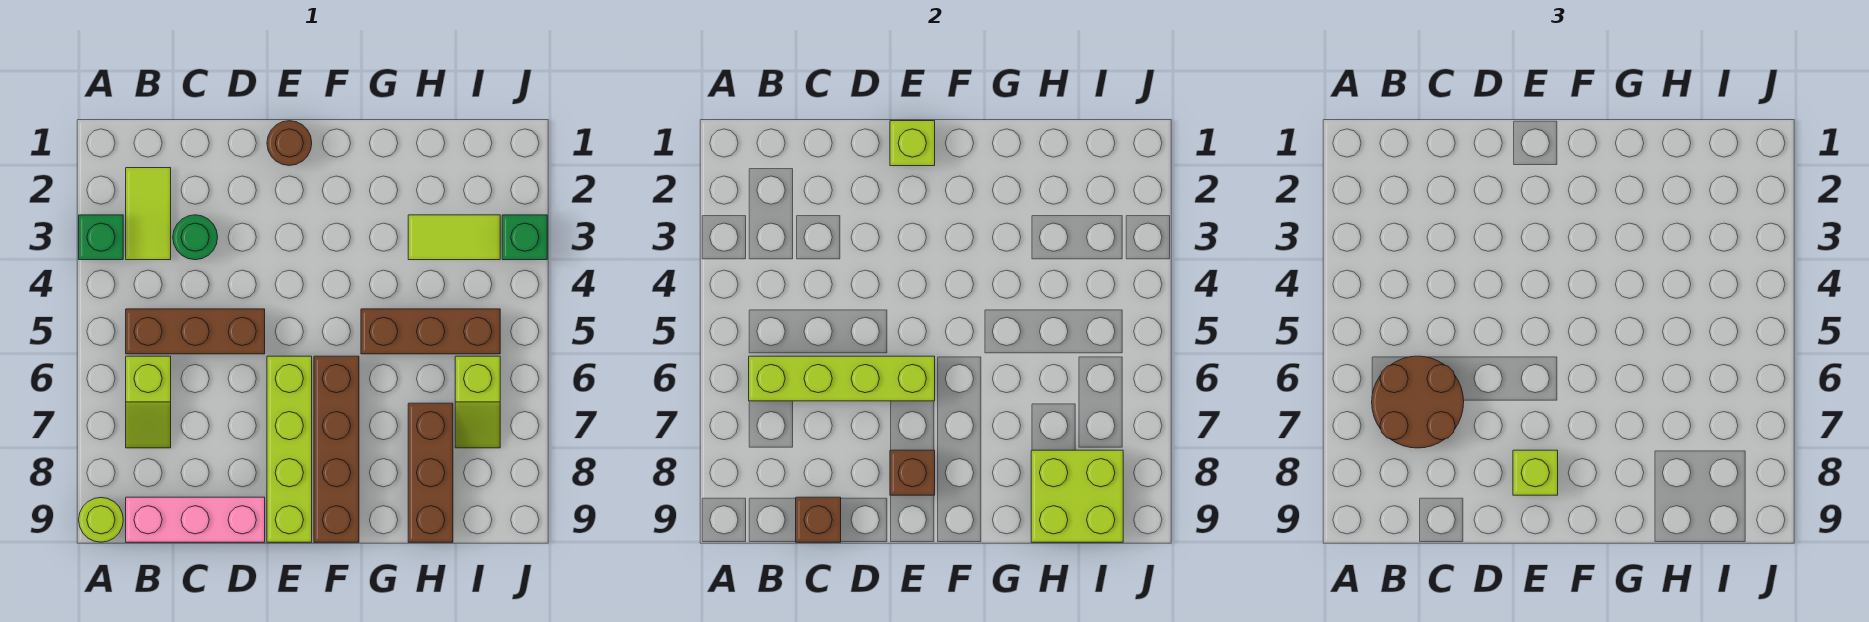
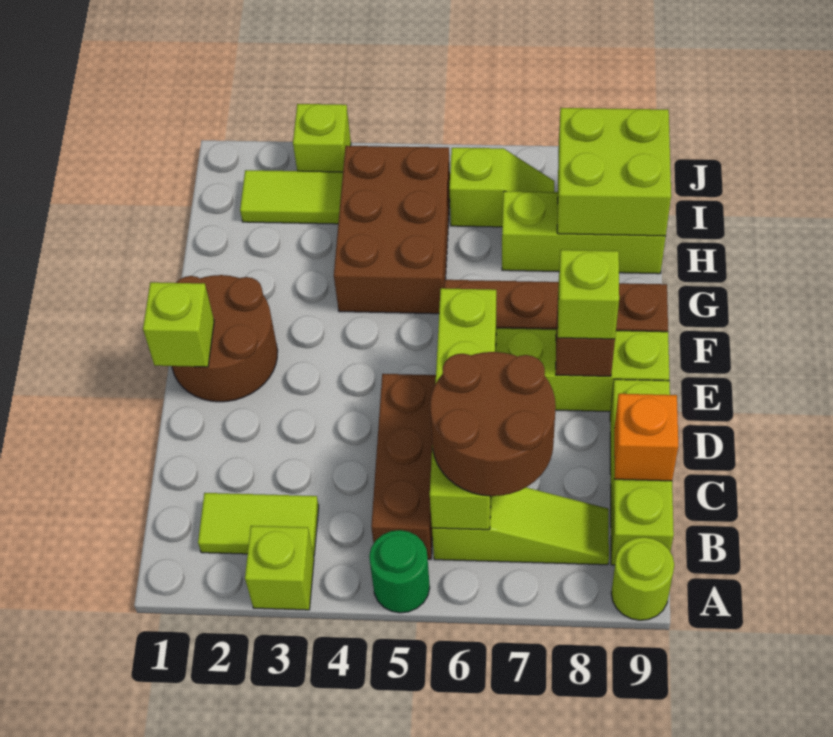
green 1x1 brick [79,215,123,260] -> lime 1x1 brick [245,526,314,610]
lime 1x2 slope [126,356,171,448] -> lime 1x3 slope [432,487,609,565]
pink 1x3 brick [126,497,265,542] -> lime 1x3 brick [610,379,674,565]
green 1x1 round brick [173,215,218,260] -> green 1x1 round brick moved to [369,530,430,613]
brown 1x1 brick [796,497,841,542] -> orange 1x1 brick [614,394,678,481]
brown 1x1 round brick [267,121,312,166] -> brown 2x2 round brick [172,275,278,402]
brown 1x3 brick [361,309,500,354] -> brown 2x3 brick [334,146,450,314]
lime 1x2 tile [408,215,500,260] -> lime 1x2 tile turned to [240,170,343,224]
brown 1x3 brick [408,403,453,542] -> lime 1x3 brick [502,191,666,274]
green 1x1 brick [502,215,547,260] -> lime 1x1 brick [293,104,351,172]

